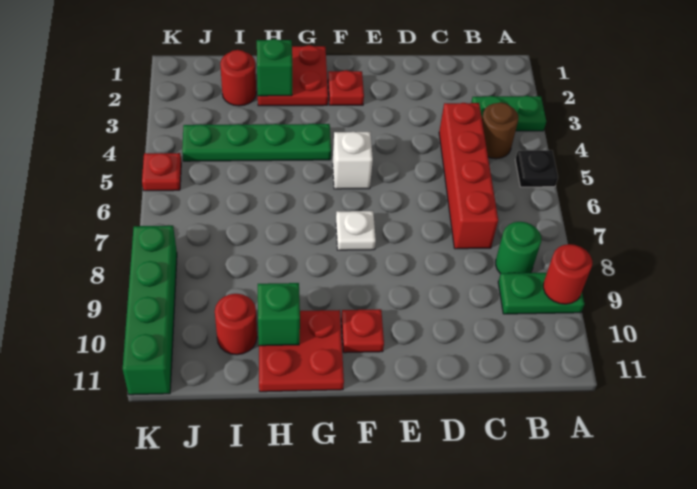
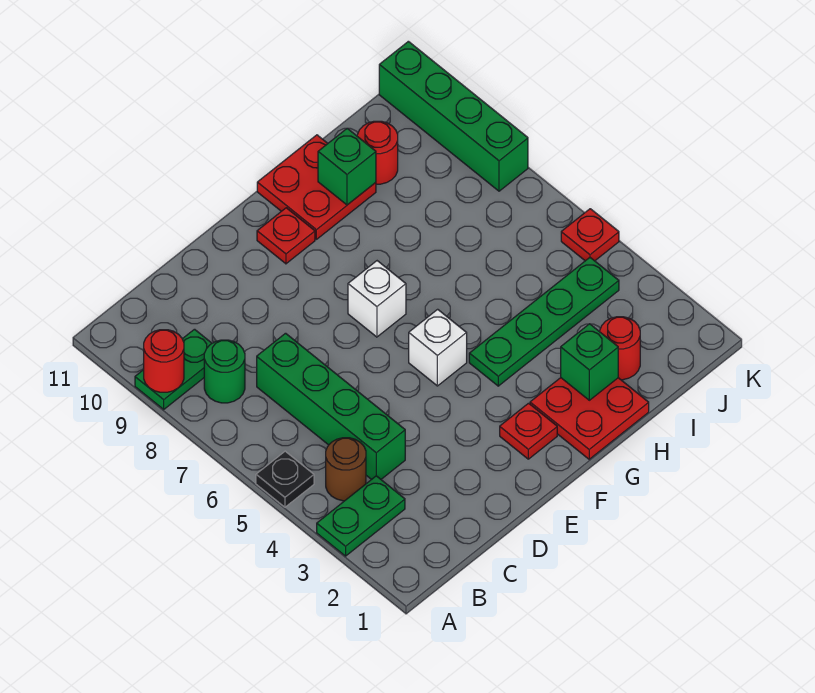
red 1x4 brick [439,103,498,249] -> green 1x4 brick [257,333,405,480]
white 1x1 plate [336,211,376,250] -> white 1x1 brick [348,261,406,337]

